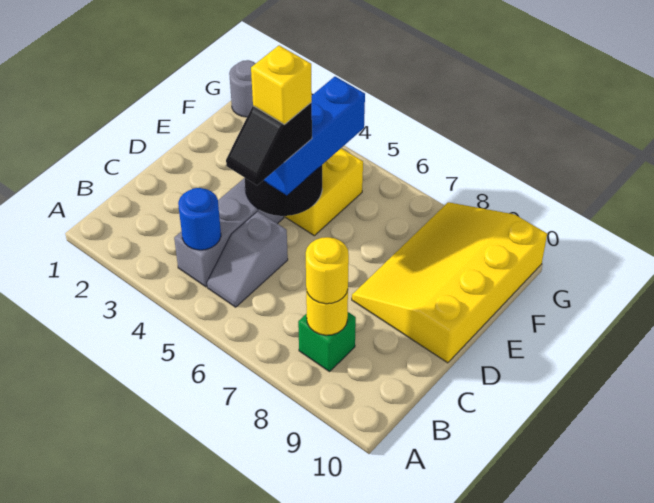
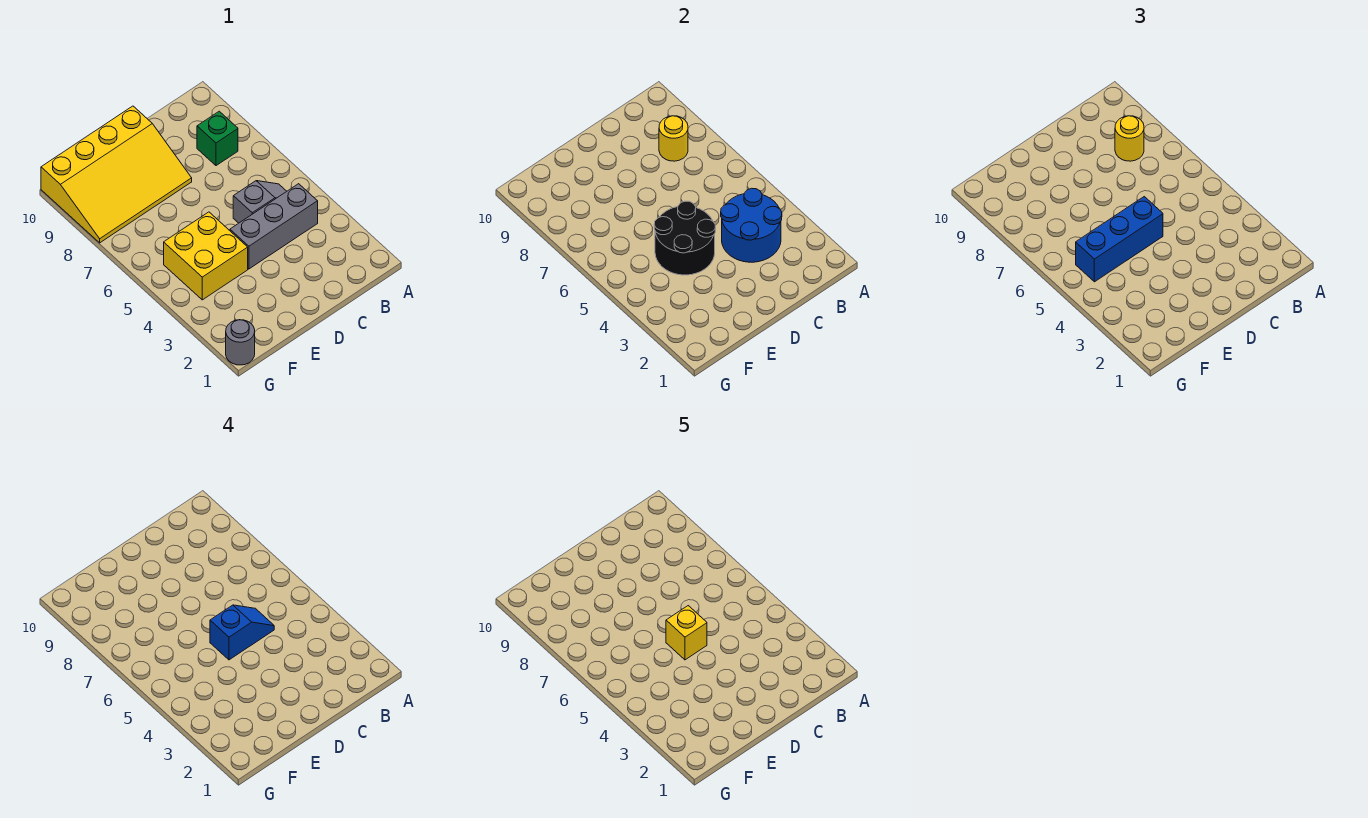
blue 1x1 round brick [178,188,221,250] -> blue 2x2 round brick [721,188,782,262]
black 1x2 slope [226,102,312,185] -> blue 1x2 slope [210,605,274,660]

